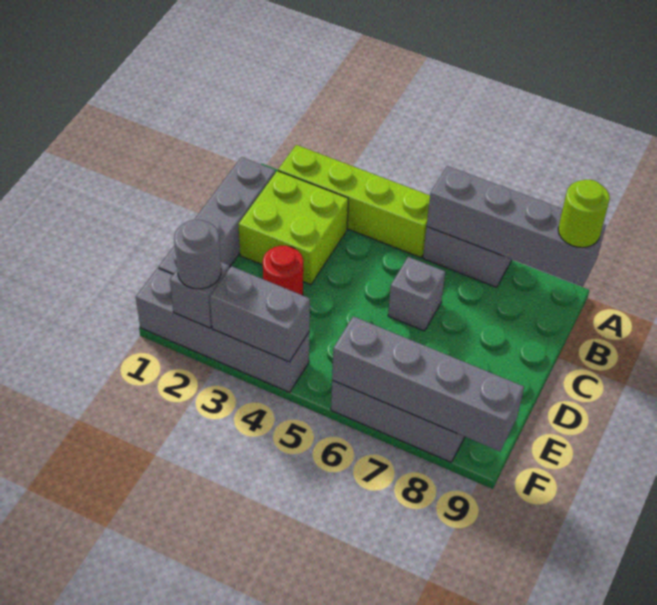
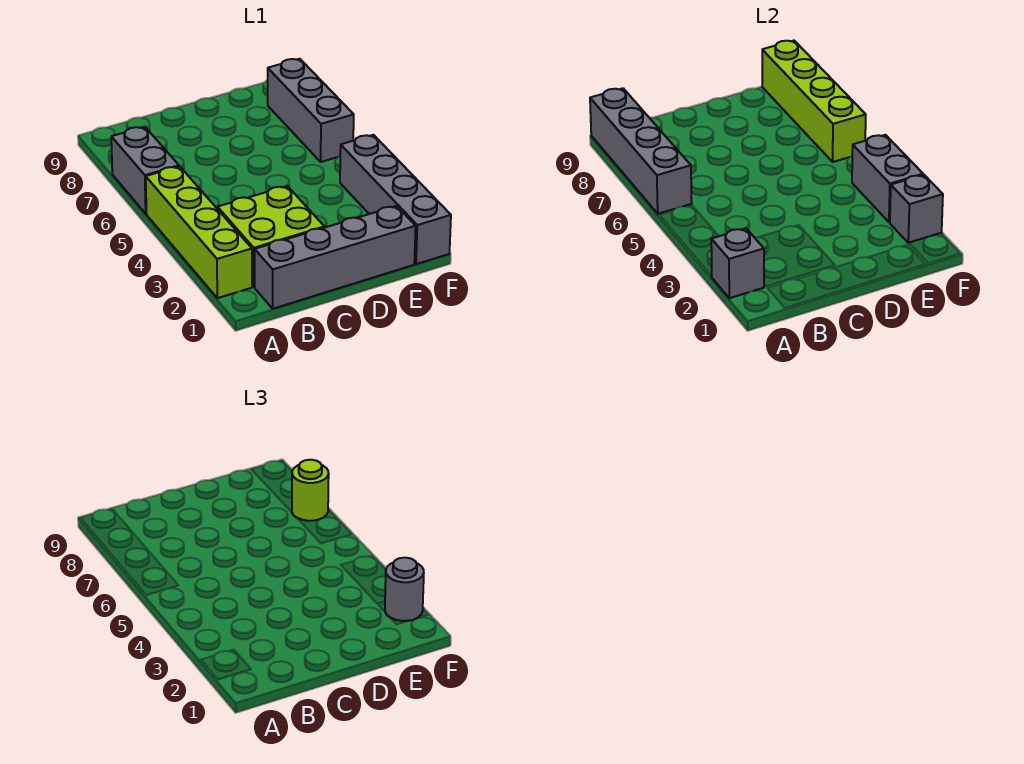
lime 1x1 round brick [558,179,610,247] -> lime 1x1 round brick moved to [292,460,329,521]
grey 1x1 brick [388,257,445,331] -> grey 1x1 brick moved to [711,228,764,298]
red 1x1 round brick [263,246,303,295] -> none
grey 1x4 brick [332,316,524,452] -> lime 1x4 brick [762,41,866,162]

